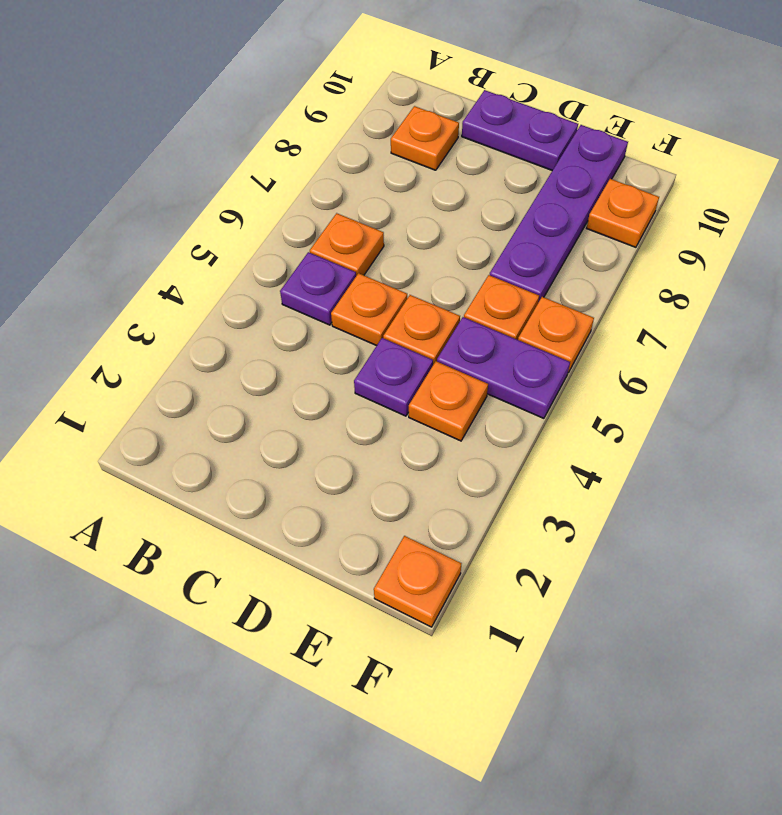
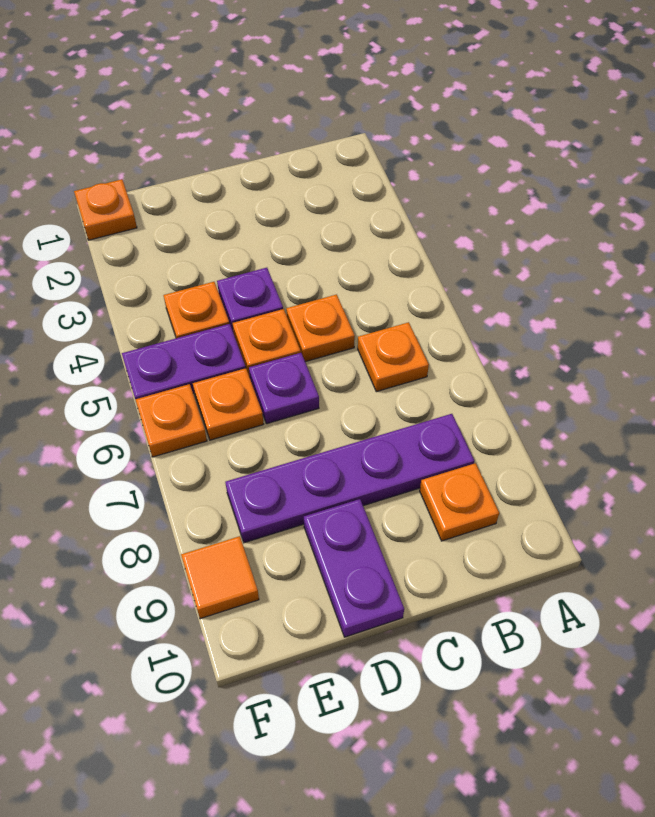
purple 1x1 plate [280,252,356,325] -> purple 1x1 plate moved to [249,353,319,424]
purple 1x2 plate [462,90,578,171] -> purple 1x2 plate turned to [304,499,404,637]
purple 1x4 plate [490,125,628,302] -> purple 1x4 plate turned to [225,414,474,543]
orange 1x1 plate [587,179,659,247] -> orange 1x1 tile [181,536,259,619]

